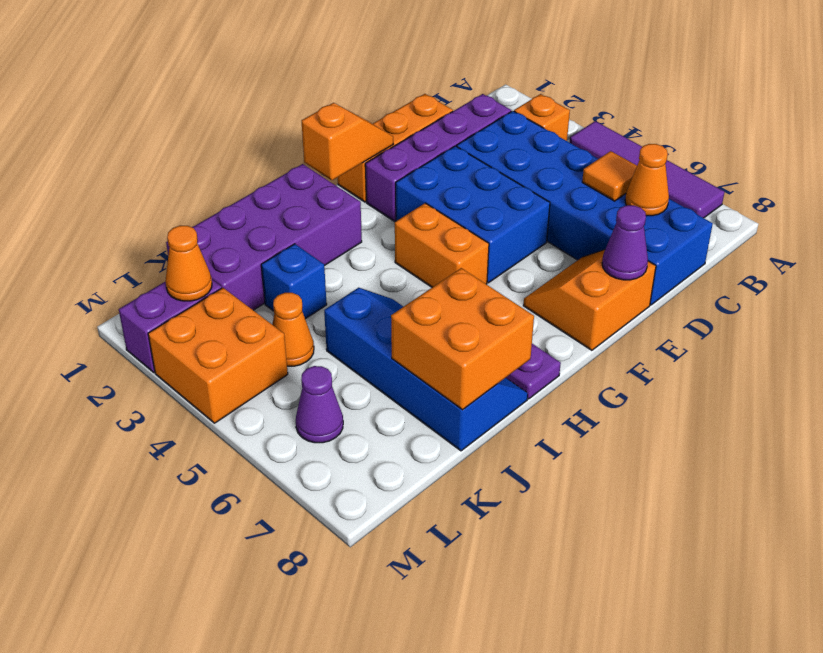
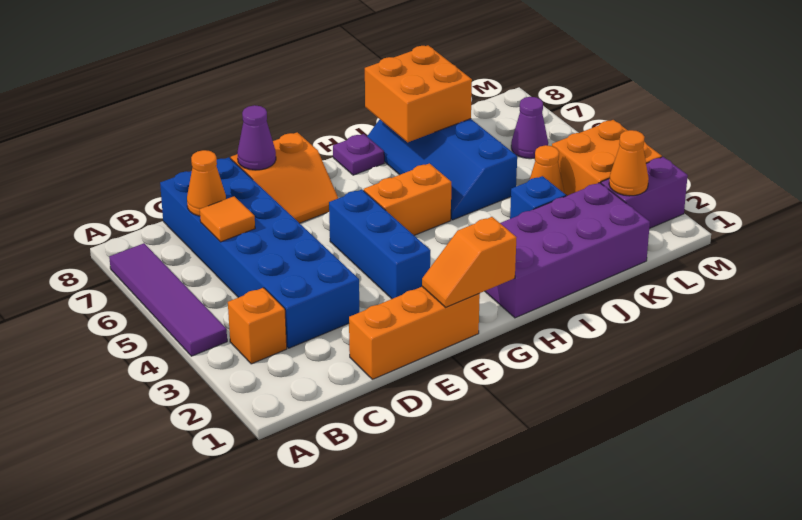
purple 1x4 brick [365,94,511,221] -> none
blue 2x3 brick [396,146,550,283] -> blue 1x3 brick [329,190,430,299]
orange 1x2 brick [395,203,489,287] -> orange 1x2 brick turned to [364,163,451,235]

